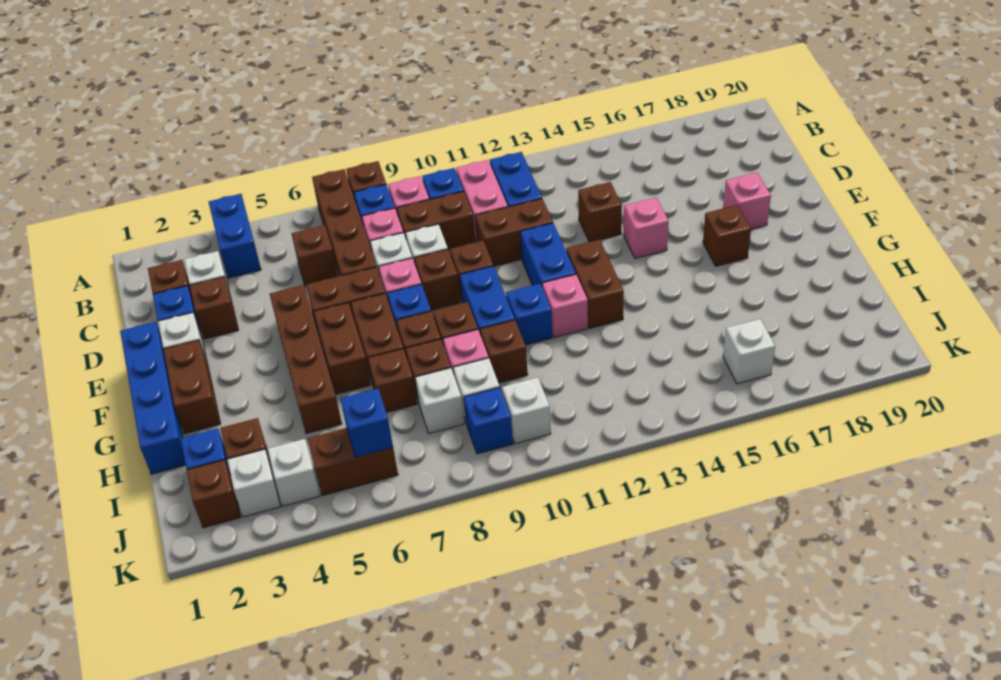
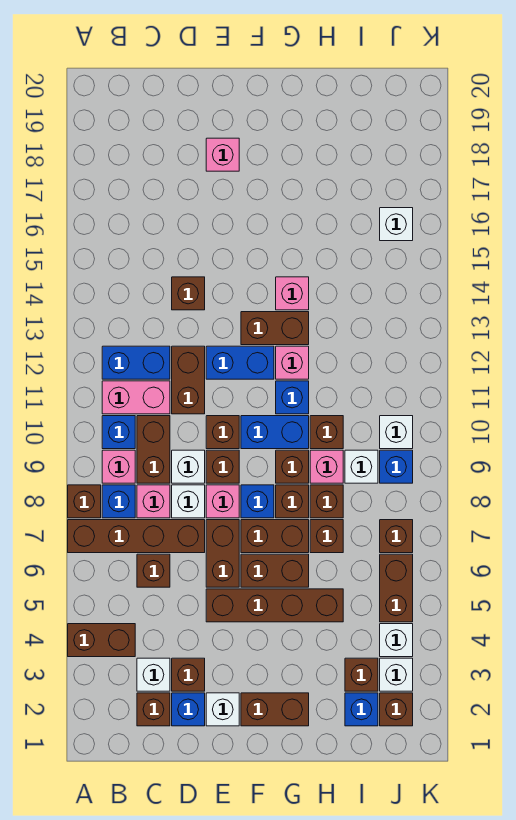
blue 1x2 brick [209,194,261,278] -> brown 1x2 brick [68,624,135,657]
blue 1x4 brick [120,322,186,474] -> none
pink 1x1 brick [623,198,669,259] -> pink 1x1 brick moved to [276,277,309,310]
brown 1x1 brick [703,205,751,266] -> brown 1x1 brick moved to [380,520,413,553]
white 1x1 brick [415,368,464,433] -> none
blue 1x1 brick [340,388,393,457] -> none

